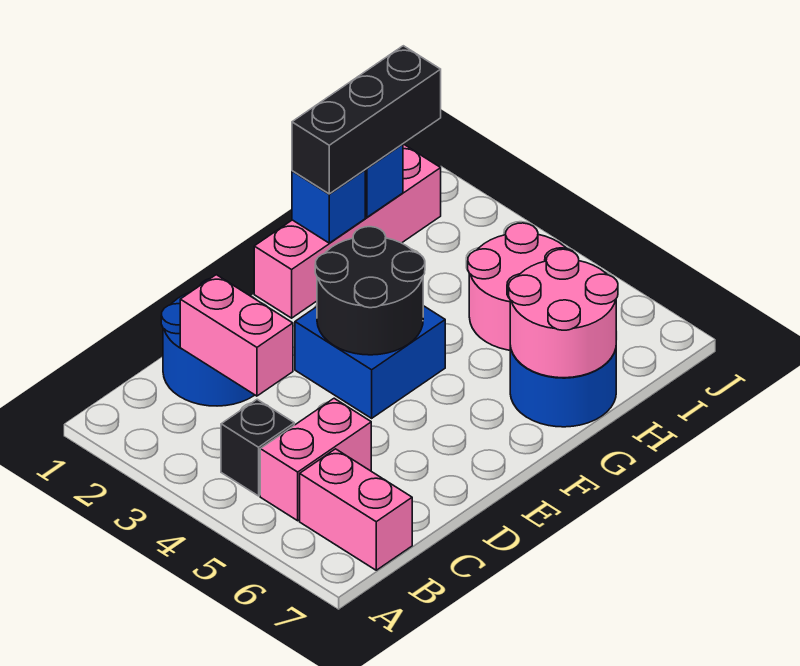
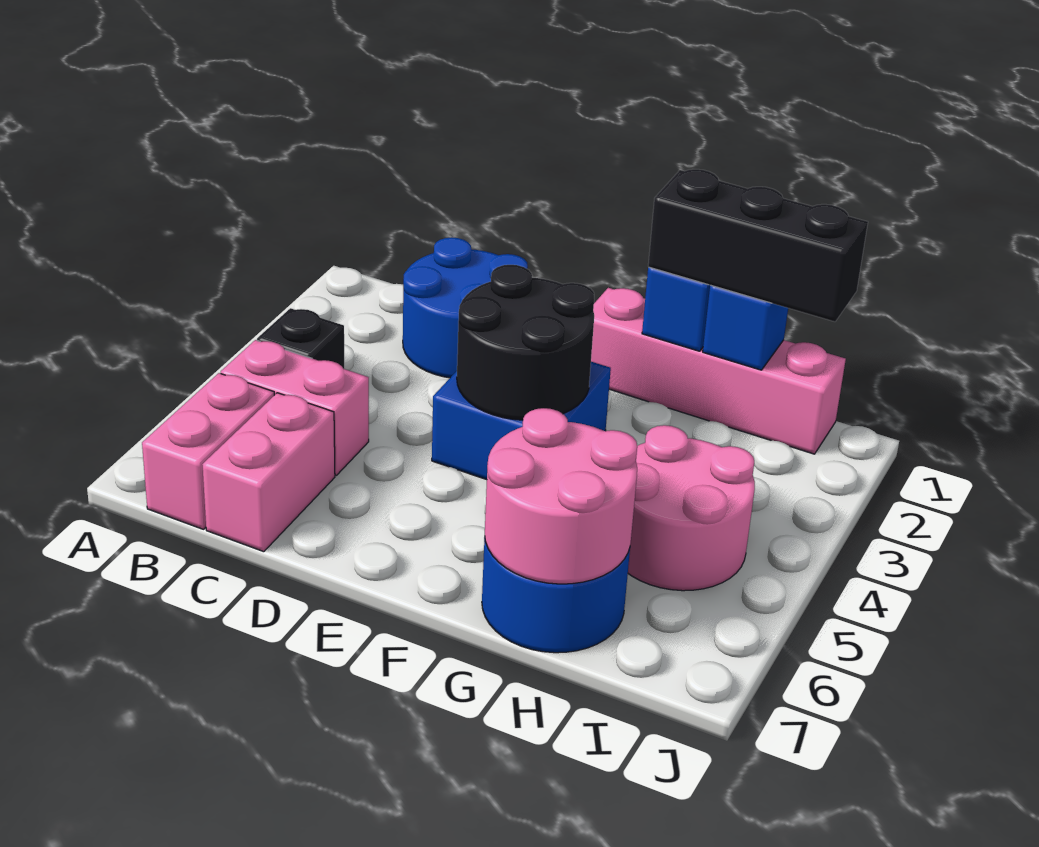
pink 1x2 brick [180,275,293,396] -> pink 1x2 brick moved to [202,393,335,552]

